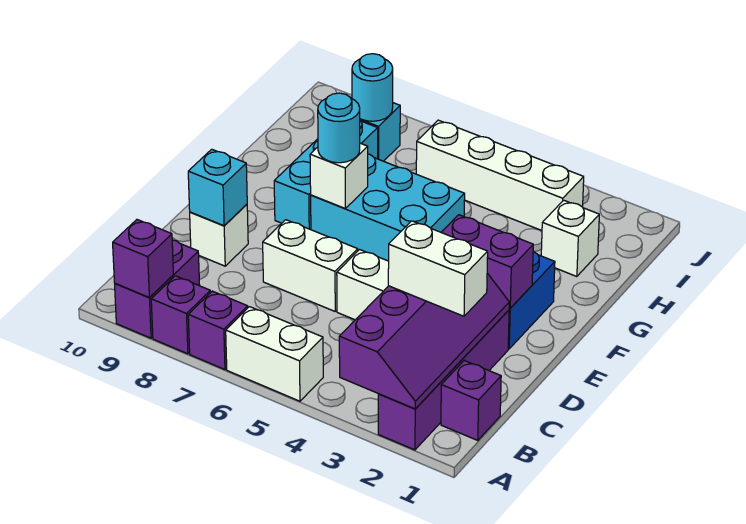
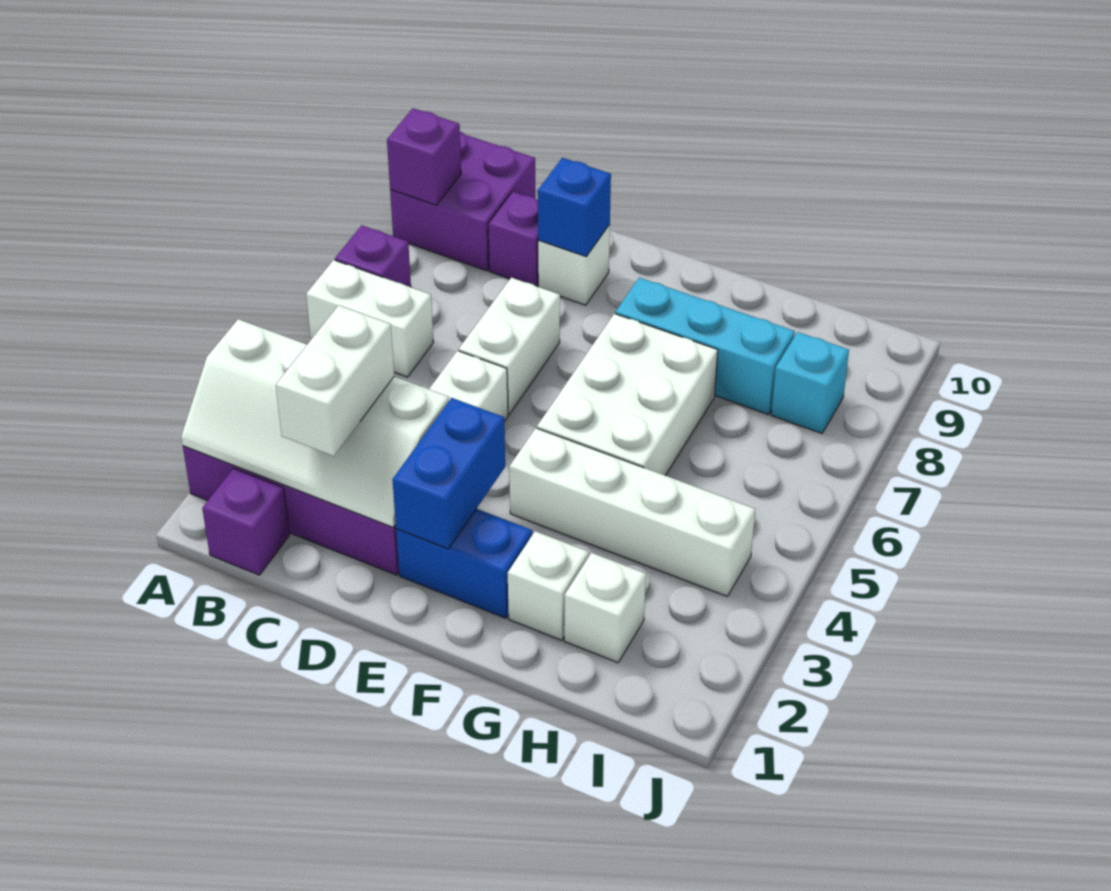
purple 2x4 slope [339,273,509,409] -> white 2x4 slope [181,319,449,527]
white 1x2 brick [226,307,323,401] -> white 1x2 brick turned to [306,260,434,377]
purple 1x1 brick [151,276,210,354] -> purple 1x1 brick moved to [488,192,538,286]
purple 1x2 brick [115,240,200,338] -> purple 2x2 brick [390,132,535,271]
cyan 1x1 brick [188,149,247,226] -> blue 1x1 brick [538,158,611,256]
purple 1x2 brick [441,215,533,308] -> blue 1x2 brick [392,398,505,549]
cyan 2x3 brick [311,154,465,261] -> white 2x3 brick [537,314,718,475]
white 1x1 brick [310,143,368,209] -> white 1x1 brick moved to [508,531,589,640]
cyan 1x1 round brick [318,93,360,163] -> none
white 1x4 brick [416,120,584,230] -> white 1x4 brick turned to [509,428,755,596]
cyan 1x1 round brick [352,54,393,121] -> none

